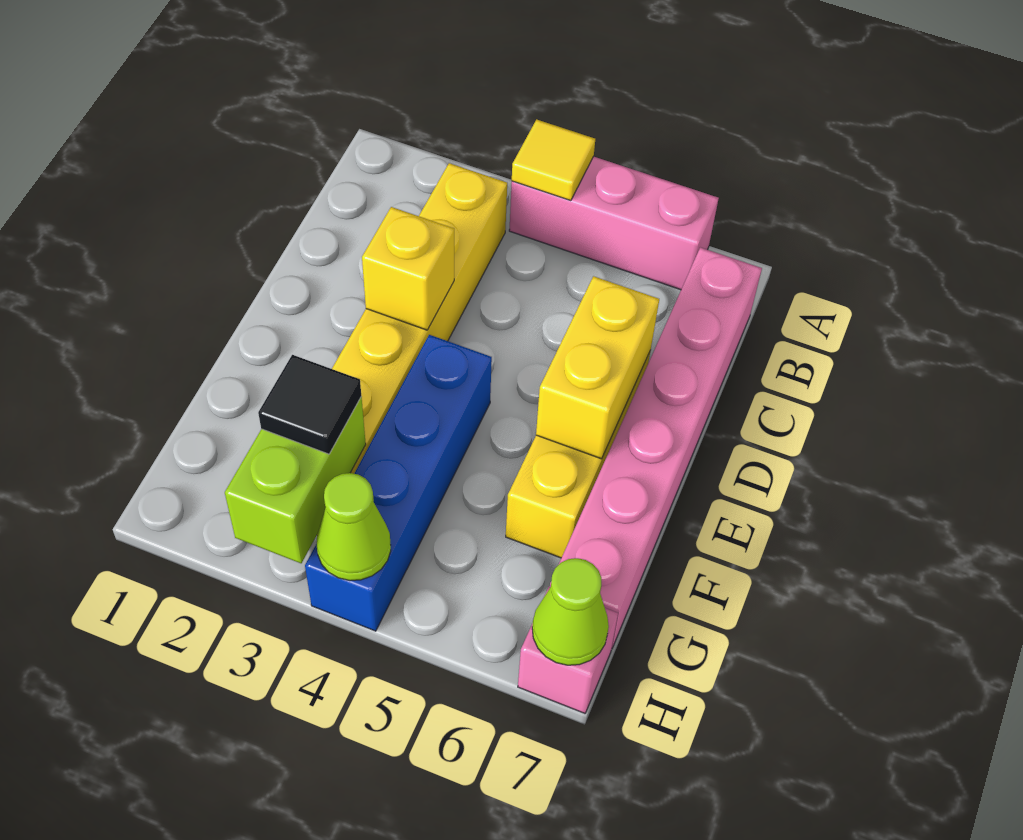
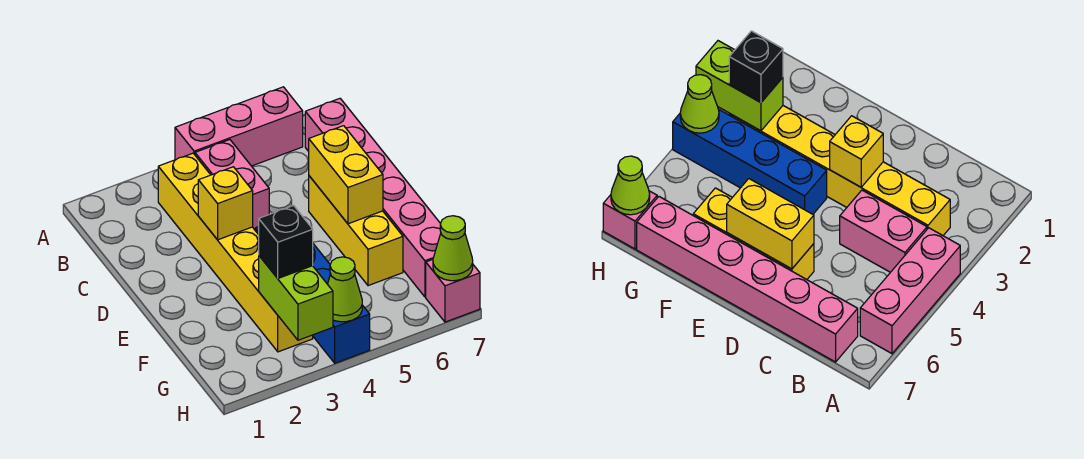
yellow 1x1 tile [512,119,595,201] -> none
none -> pink 1x2 brick [195,140,269,230]
black 1x1 tile [258,355,361,454] -> black 1x1 brick [259,206,313,278]

